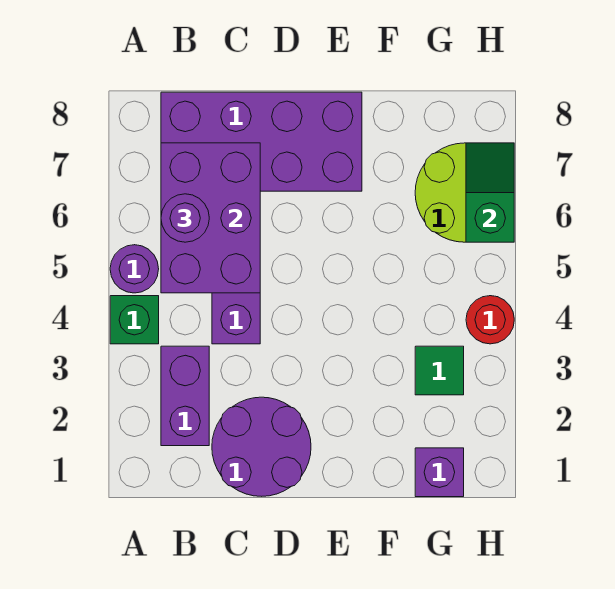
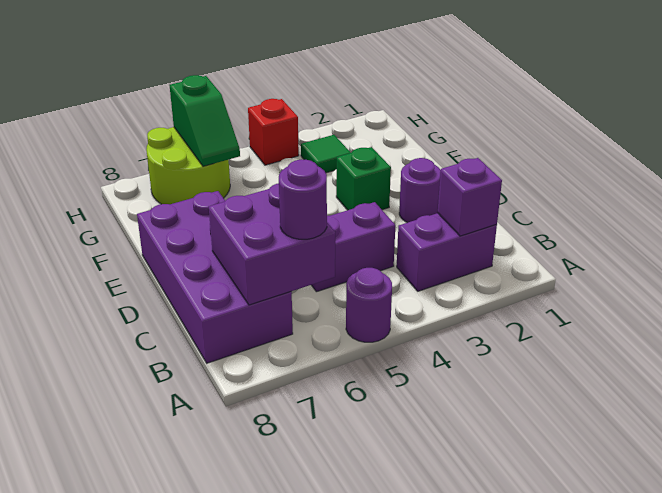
green 1x1 brick [110,296,159,344] -> green 1x1 brick moved to [336,147,391,210]
purple 2x3 brick [161,143,260,293] -> purple 2x2 brick [209,183,335,305]
purple 2x2 round brick [212,397,311,496] -> purple 1x1 round brick [399,158,441,223]
purple 1x1 brick [415,448,464,497] -> purple 1x1 brick moved to [438,158,502,236]
red 1x1 round brick [466,296,514,344] -> red 1x1 brick [248,99,299,165]
green 1x2 slope [466,143,514,242] -> green 1x2 slope turned to [169,75,240,167]

